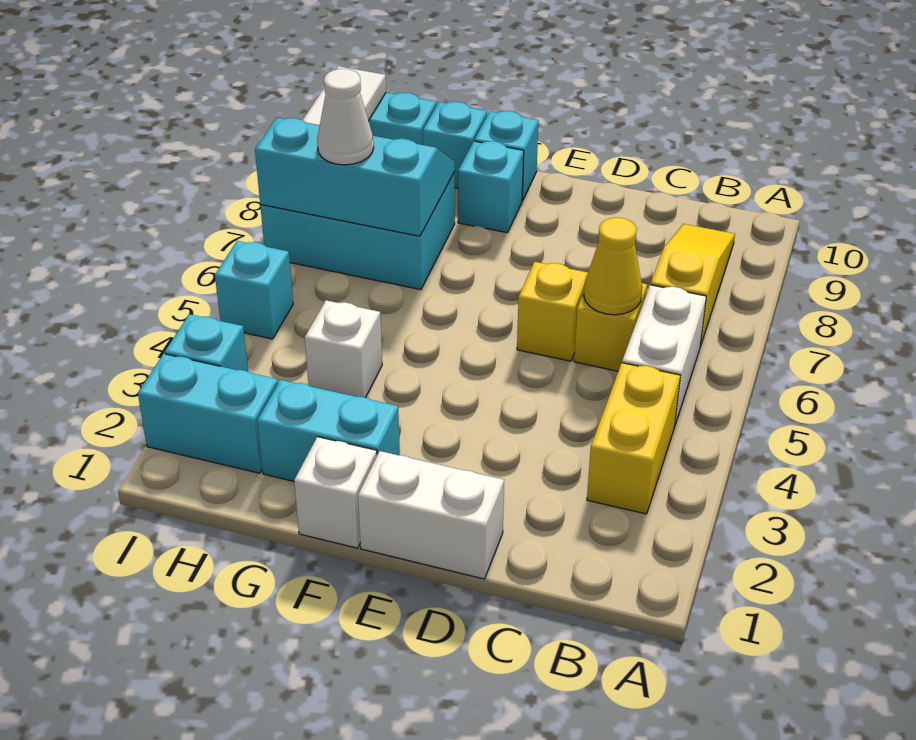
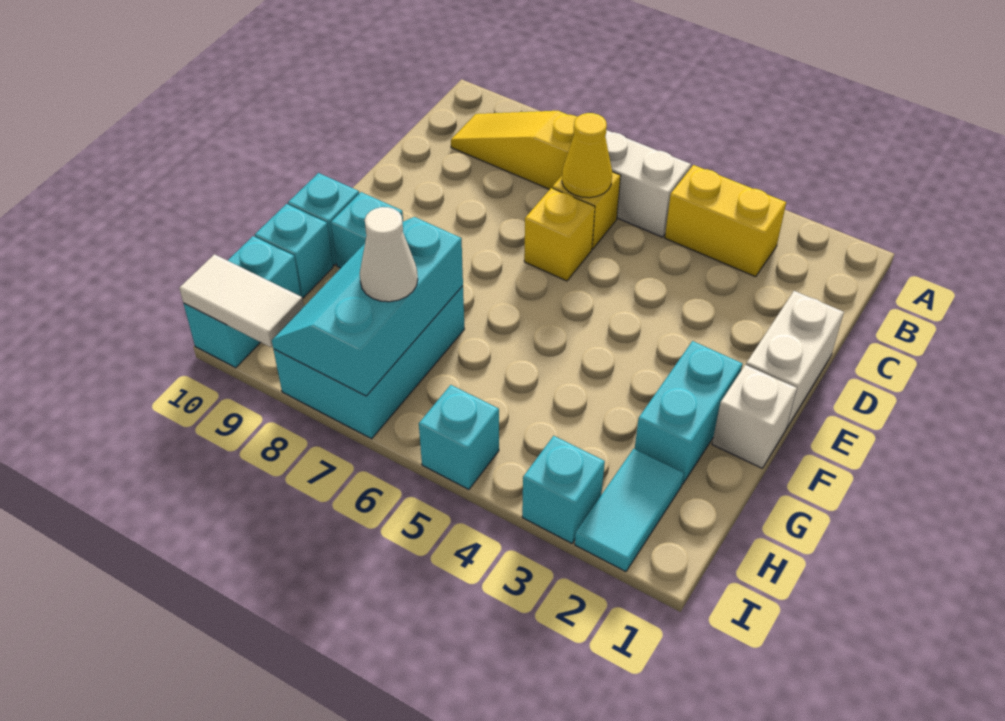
white 1x1 brick [305,300,382,398] -> none
cyan 1x2 brick [138,354,278,473] -> cyan 1x2 tile [575,449,684,572]

